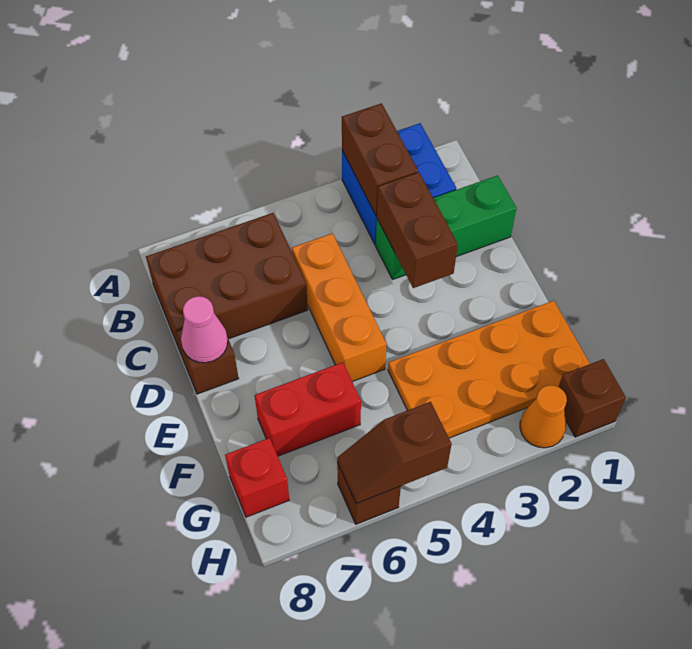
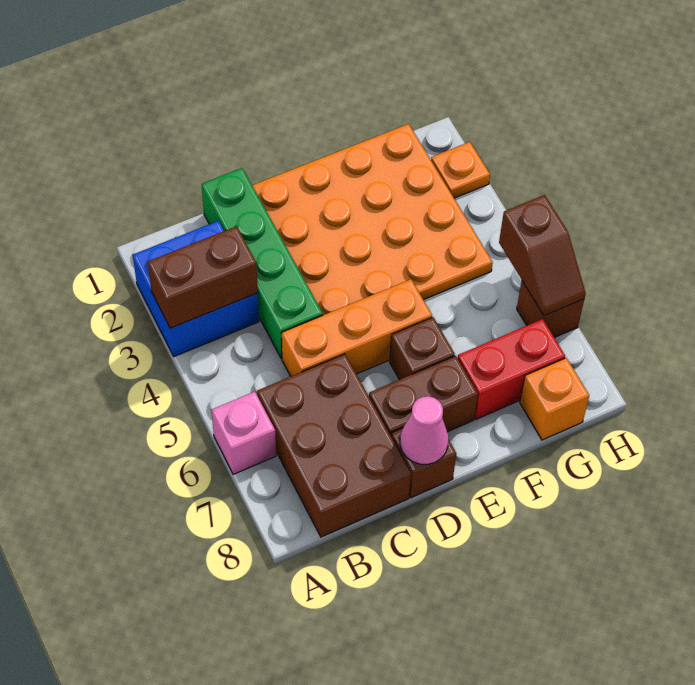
none -> pink 1x1 brick [212,392,276,474]
green 1x3 brick [376,175,517,280] -> green 1x4 brick [201,168,323,359]
brown 1x2 brick [377,172,458,288] -> brown 1x2 brick moved to [369,356,478,436]
orange 2x4 plate [388,301,590,438] -> orange 4x4 plate [252,124,493,315]
red 1x2 brick [254,362,361,456] -> red 1x2 brick turned to [458,319,565,419]
red 1x1 brick [225,438,289,517] -> orange 1x1 brick [520,358,589,440]
brown 1x1 brick [559,359,626,437] -> brown 1x1 brick moved to [390,317,455,380]
orange 1x1 cone [520,385,567,448] -> orange 1x1 plate [431,142,490,198]

